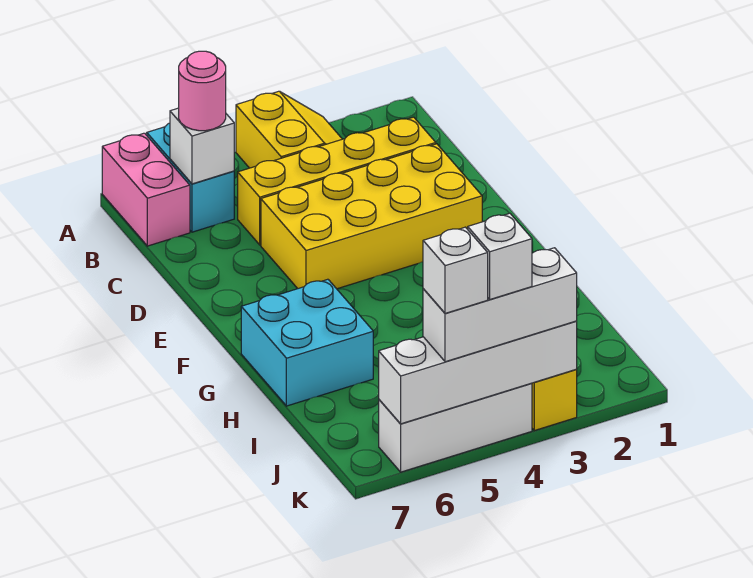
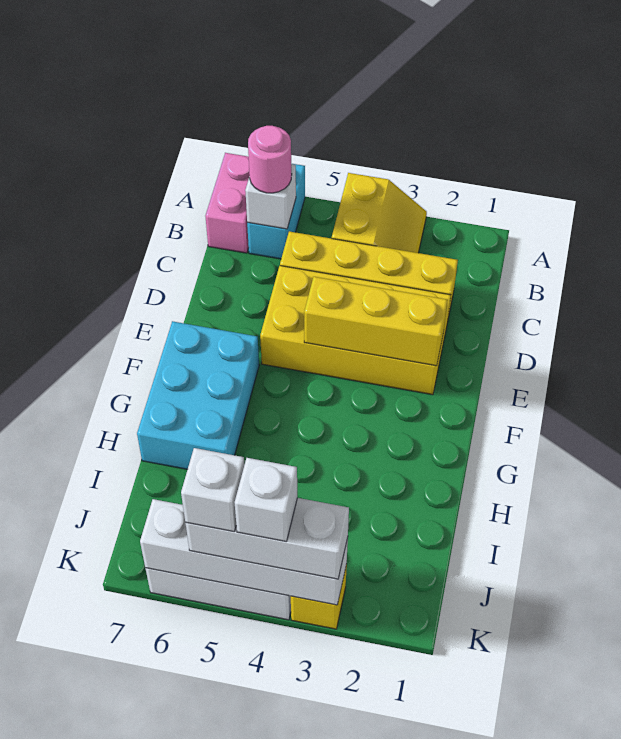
none -> yellow 1x3 brick [304,277,448,366]
cyan 2x2 brick [241,279,373,406] -> cyan 2x3 brick [137,321,259,469]

